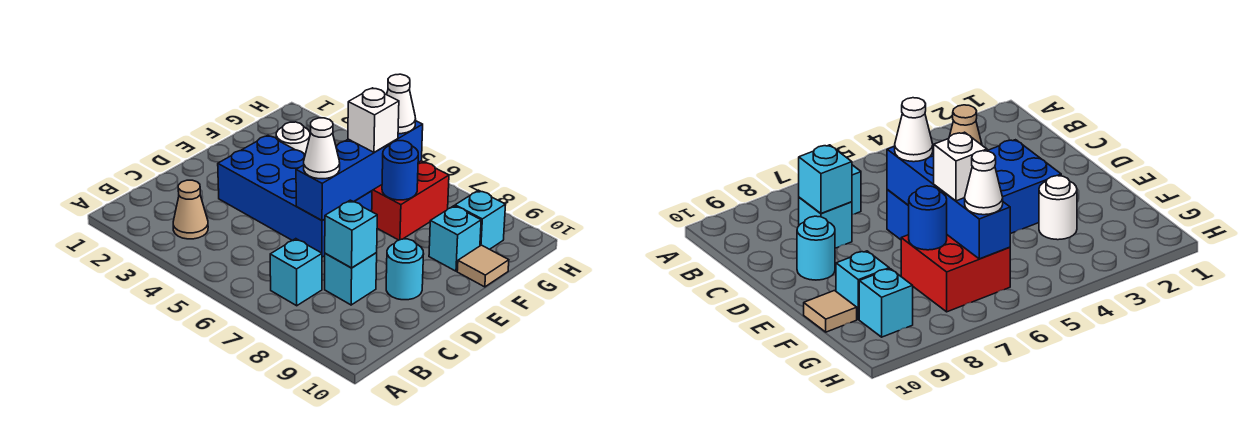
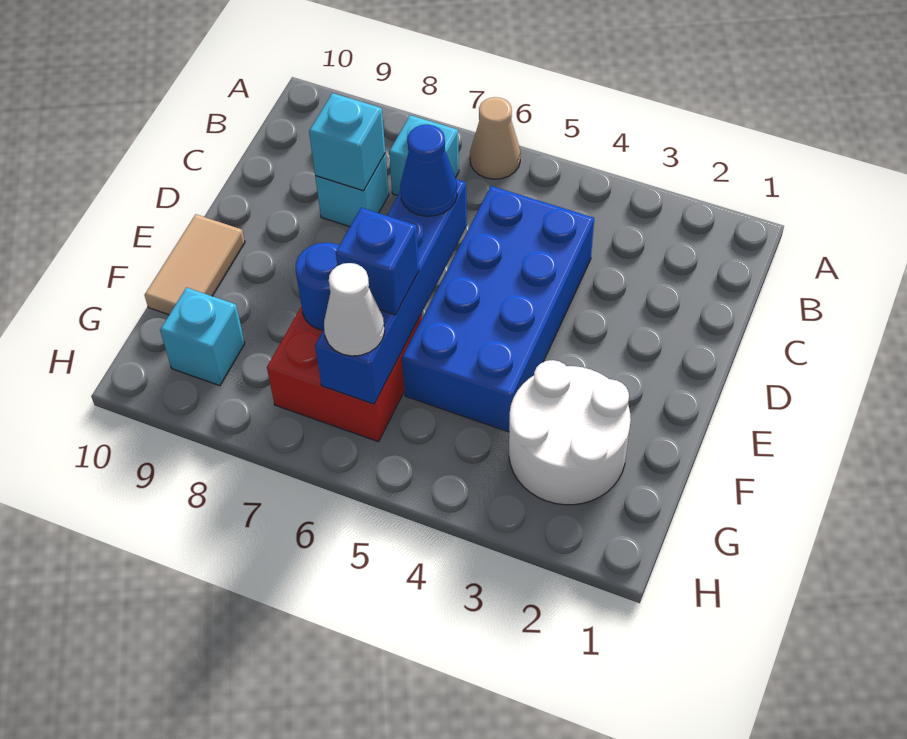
tan 1x1 cone [173,180,208,239] -> tan 1x1 cone moved to [470,97,520,179]
blue 2x4 brick [218,135,372,257] -> blue 2x4 brick turned to [402,186,594,432]
white 1x1 cone [304,118,340,179] -> blue 1x1 cone [400,125,457,216]
cyan 1x1 round brick [386,239,424,300] -> none
white 1x1 round brick [276,122,310,155] -> white 2x2 round brick [509,360,631,505]
white 1x1 brick [348,88,399,152] -> blue 1x1 brick [336,208,419,315]
cyan 1x1 brick [429,206,481,271] -> none
tan 1x1 tile [457,245,509,287] -> tan 1x2 tile [145,214,245,315]

